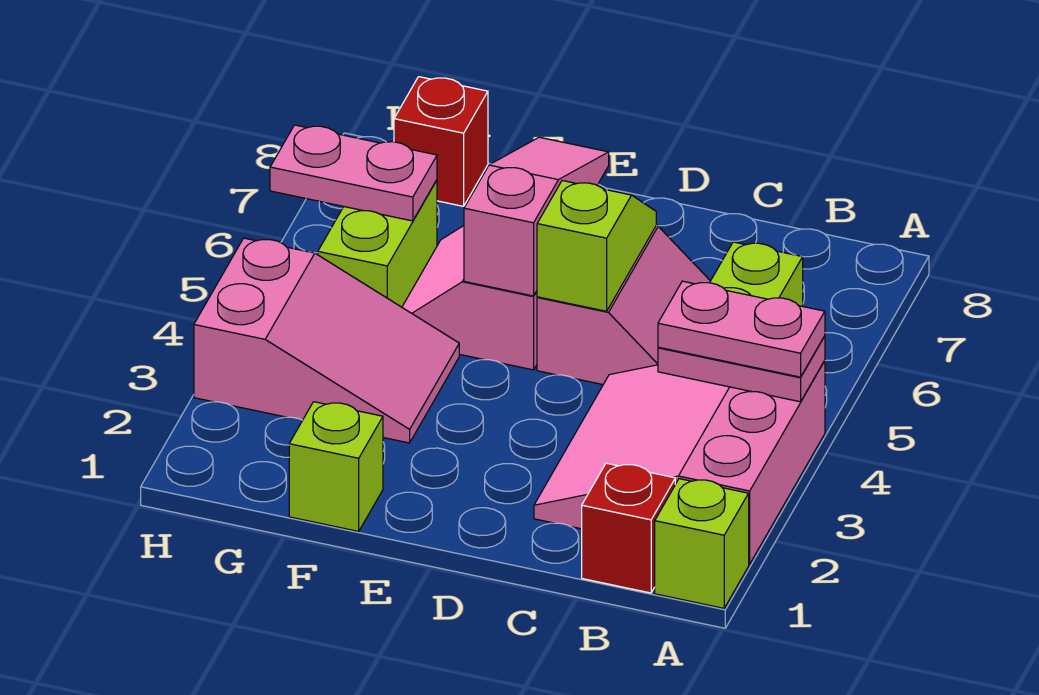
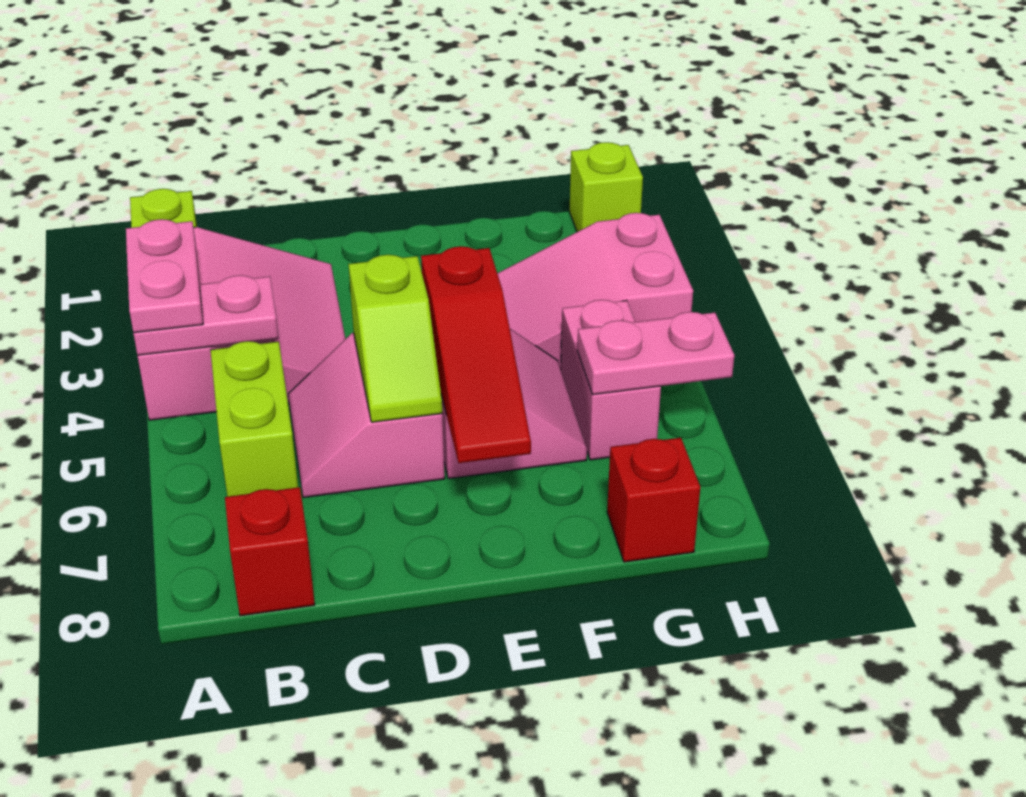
pink 1x2 plate [658,281,825,377] -> pink 1x2 plate turned to [126,219,203,333]
red 1x1 brick [582,463,675,593] -> red 1x1 brick moved to [225,487,315,616]
pink 1x3 slope [464,137,609,296] -> red 1x3 slope [421,246,531,463]
lime 1x1 brick [289,402,383,531] -> lime 1x1 brick moved to [570,142,643,232]
lime 1x2 brick [318,180,437,307] -> pink 1x2 brick [561,300,661,460]

